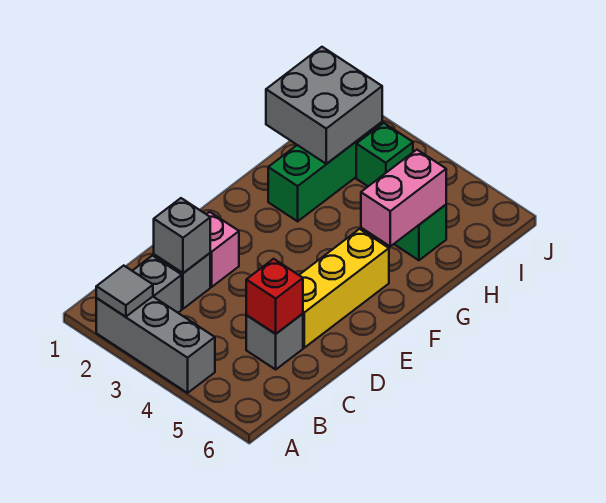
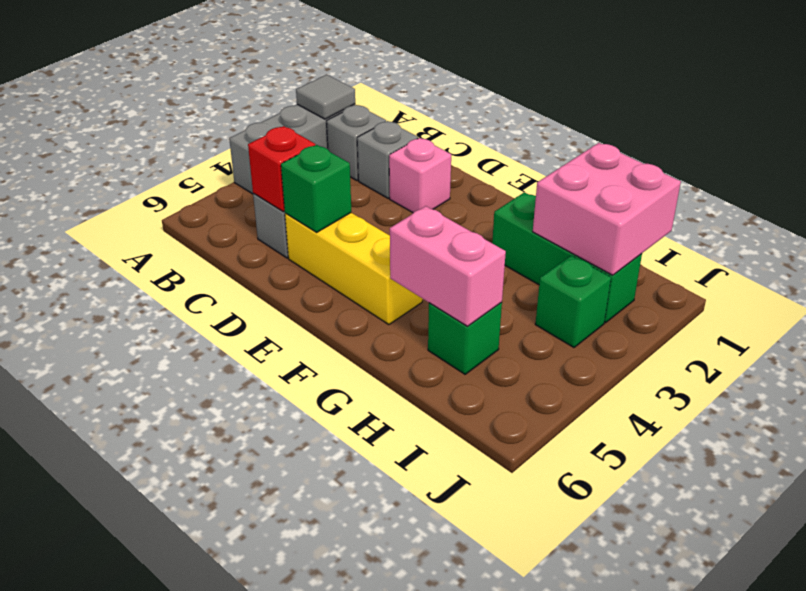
grey 1x1 brick [154,198,210,273] -> none
none -> green 1x1 brick [281,145,351,233]
grey 2x2 brick [266,47,382,164] -> pink 2x2 brick [533,143,681,275]

